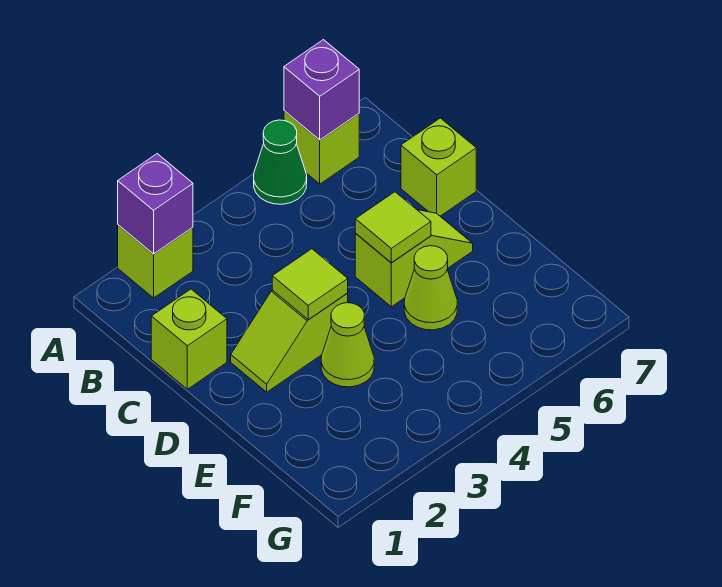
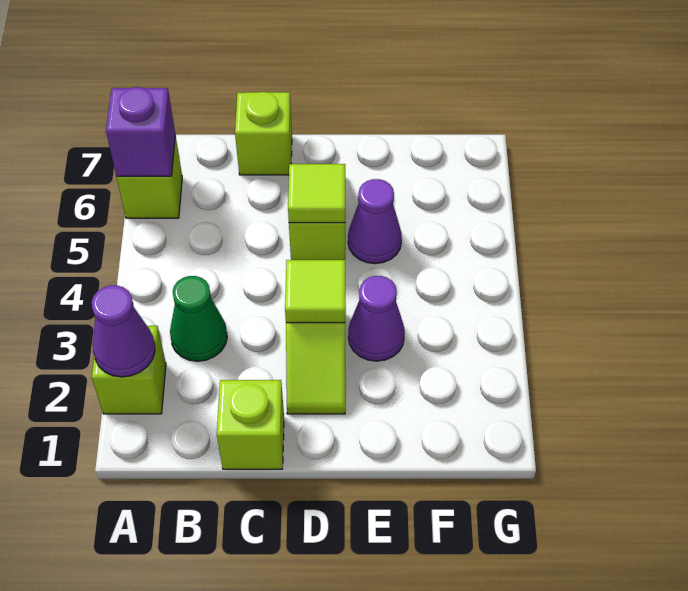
purple 1x1 brick [118,154,193,254] -> purple 1x1 cone [92,285,155,377]
green 1x1 cone [254,120,307,204] -> green 1x1 cone moved to [170,276,227,361]
lime 1x1 cone [321,303,374,387] -> purple 1x1 cone [348,276,405,361]
lime 1x1 cone [404,246,457,330] -> purple 1x1 cone [348,179,402,264]

